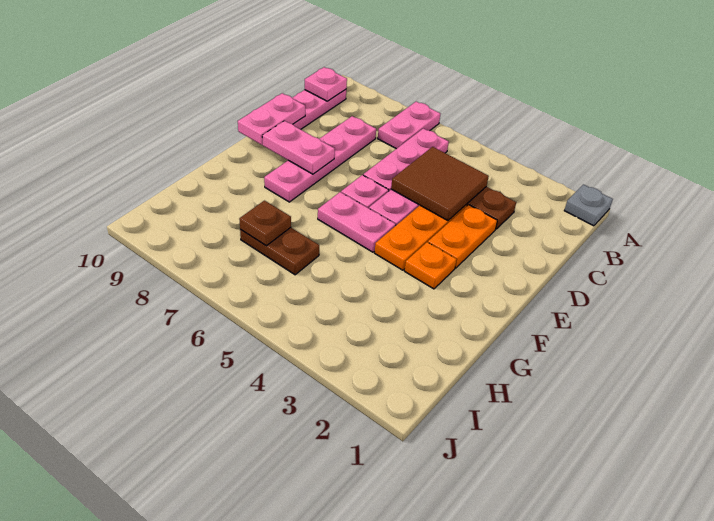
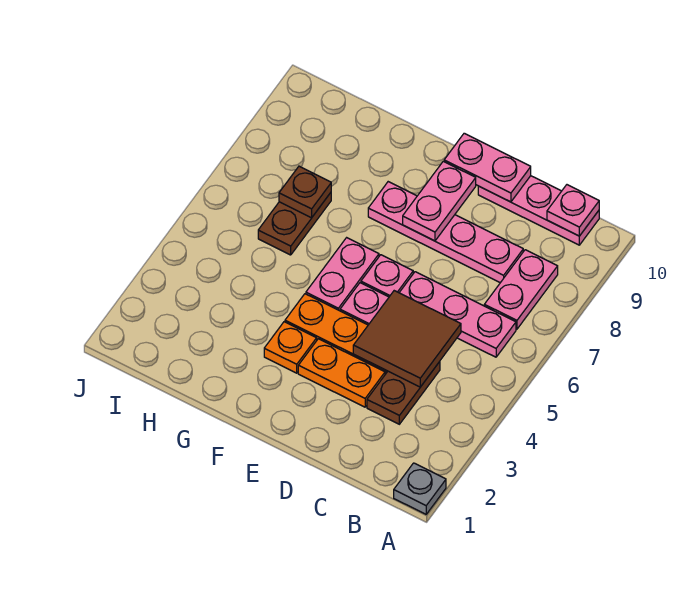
pink 1x2 plate [378,102,440,149] -> pink 1x2 plate turned to [484,250,558,329]

